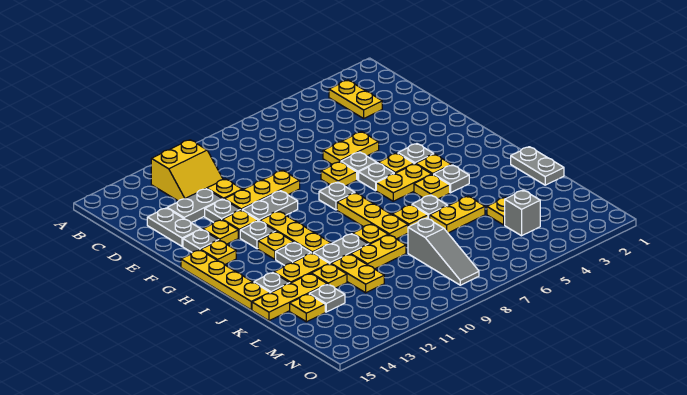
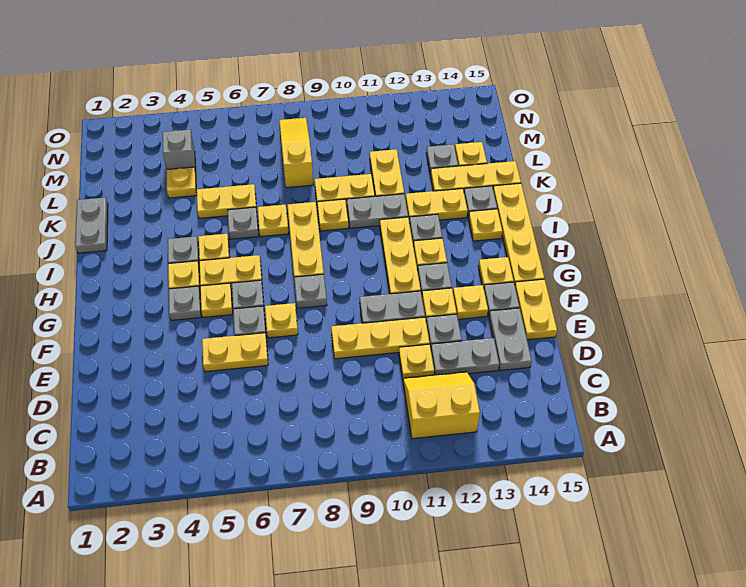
yellow 1x2 plate [329,80,382,118] -> yellow 1x2 plate moved to [515,279,557,340]
yellow 1x1 plate [311,264,347,288] -> yellow 1x1 plate moved to [468,209,502,241]
grey 1x3 slope [408,218,479,285] -> yellow 1x3 slope [280,118,313,188]

